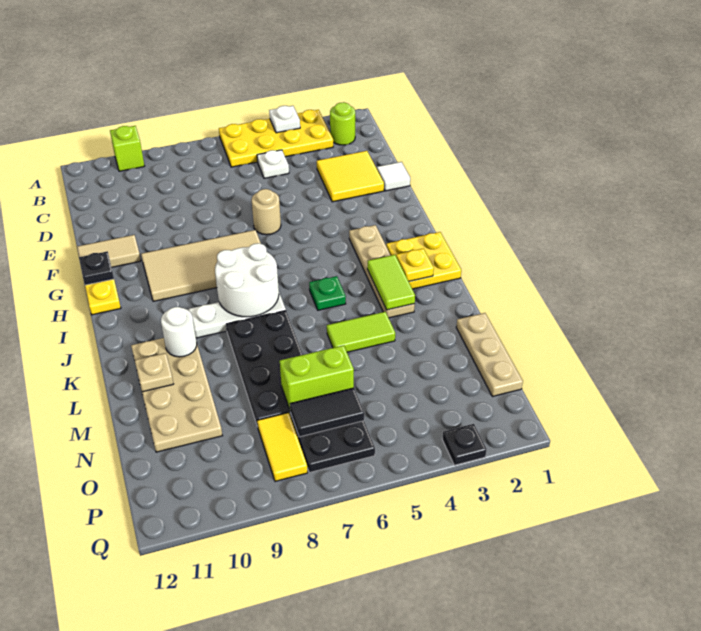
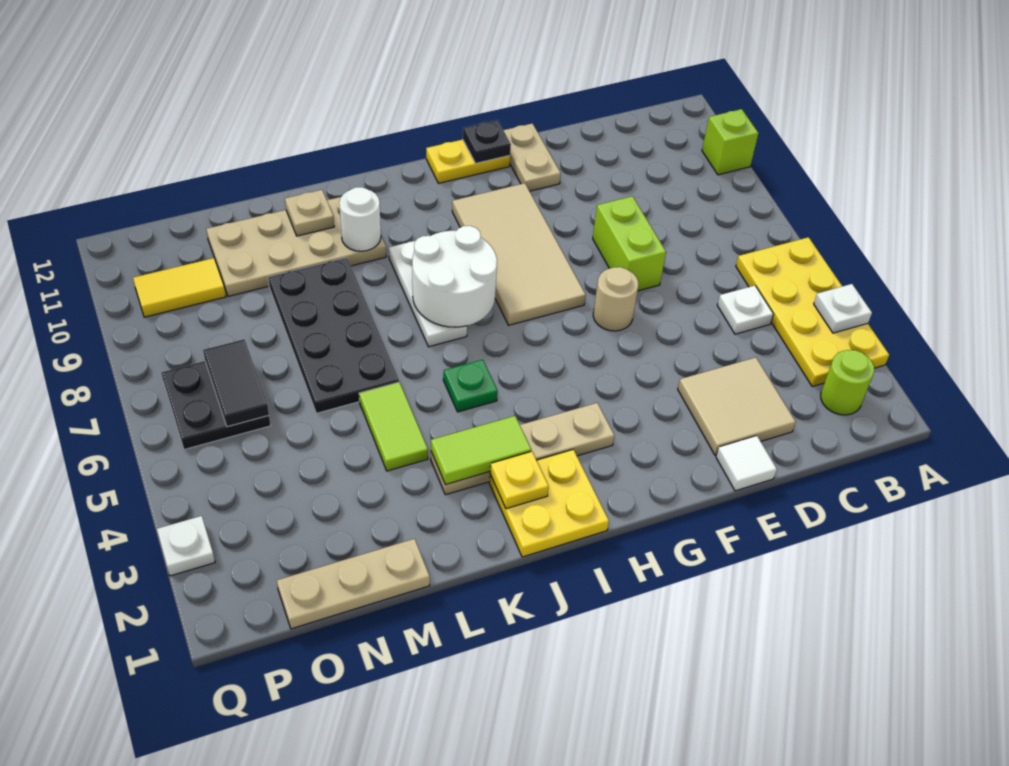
yellow 2x2 tile [317,151,384,202] -> tan 2x2 tile [678,358,796,455]
tan 1x2 tile [77,235,141,267] -> tan 1x2 plate [503,124,561,191]
black 2x4 plate [226,311,303,426] -> black 2x4 plate turned to [268,258,399,413]
lime 1x2 brick [280,345,354,409] -> lime 1x2 brick moved to [593,196,666,291]
yellow 1x2 tile [257,413,308,481] -> yellow 1x2 tile moved to [133,258,226,317]
black 1x1 plate [442,424,487,465] -> white 1x1 plate [157,516,215,576]

